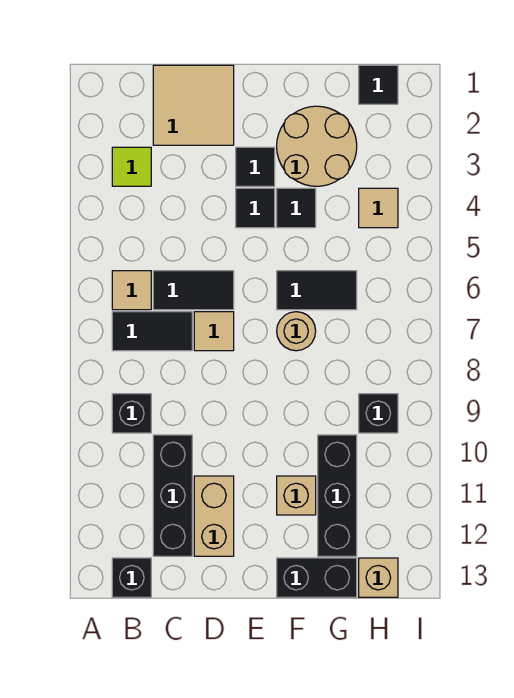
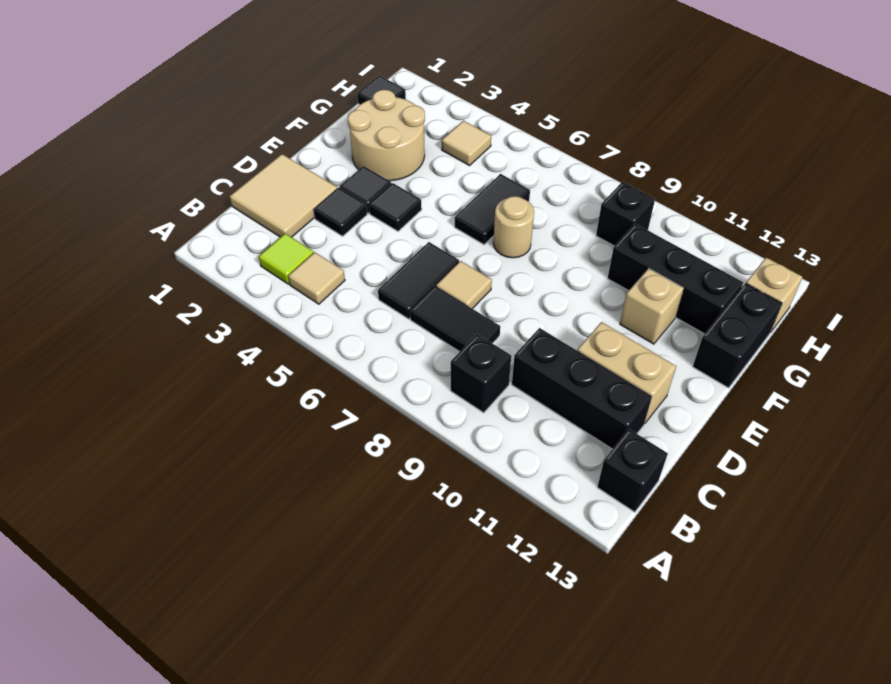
tan 1x1 tile [112,271,151,310] -> tan 1x1 tile moved to [288,252,345,304]
black 1x2 tile [112,312,192,351] -> black 1x2 tile turned to [410,286,500,352]
black 1x1 tile [277,188,316,228] -> black 1x1 tile moved to [314,188,367,236]

